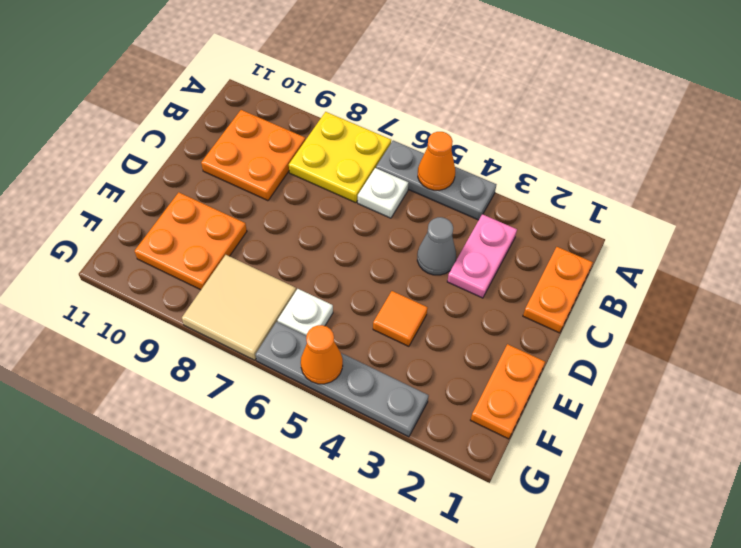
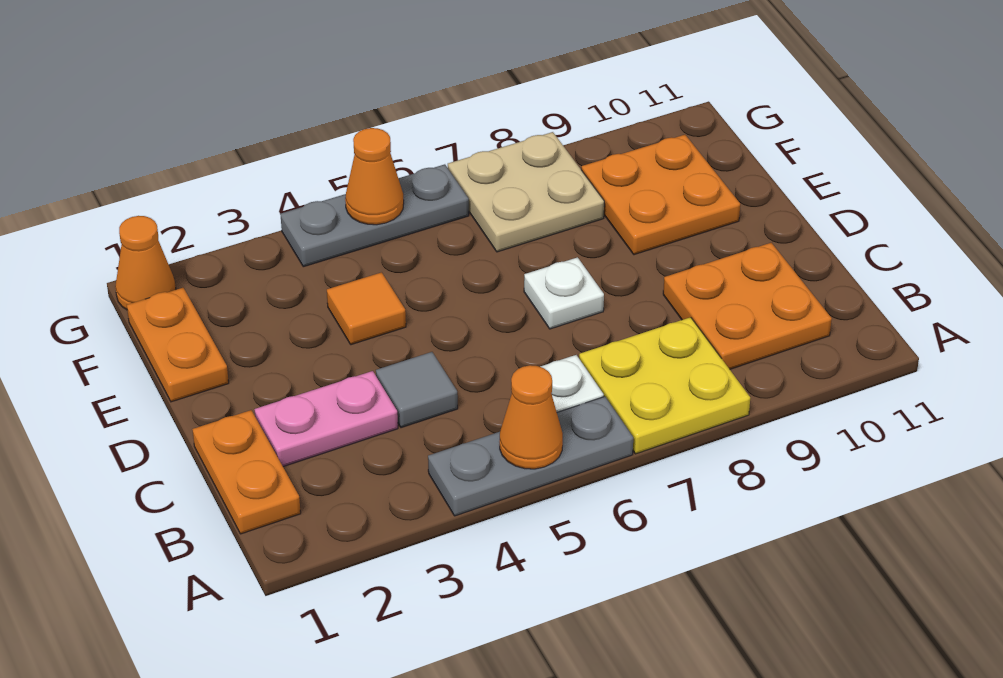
pink 1x2 plate [447,214,517,298] -> pink 1x2 plate turned to [254,371,398,467]
grey 1x1 cone [417,217,456,275] -> grey 1x1 tile [376,352,458,428]
white 1x1 plate [277,289,333,336] -> white 1x1 plate moved to [524,257,604,329]
tan 2x2 tile [182,255,296,360] -> tan 2x2 plate [448,132,604,252]
none -> orange 1x1 cone [115,216,176,310]
grey 1x4 plate [255,322,429,437] -> grey 1x3 plate [280,164,469,267]

